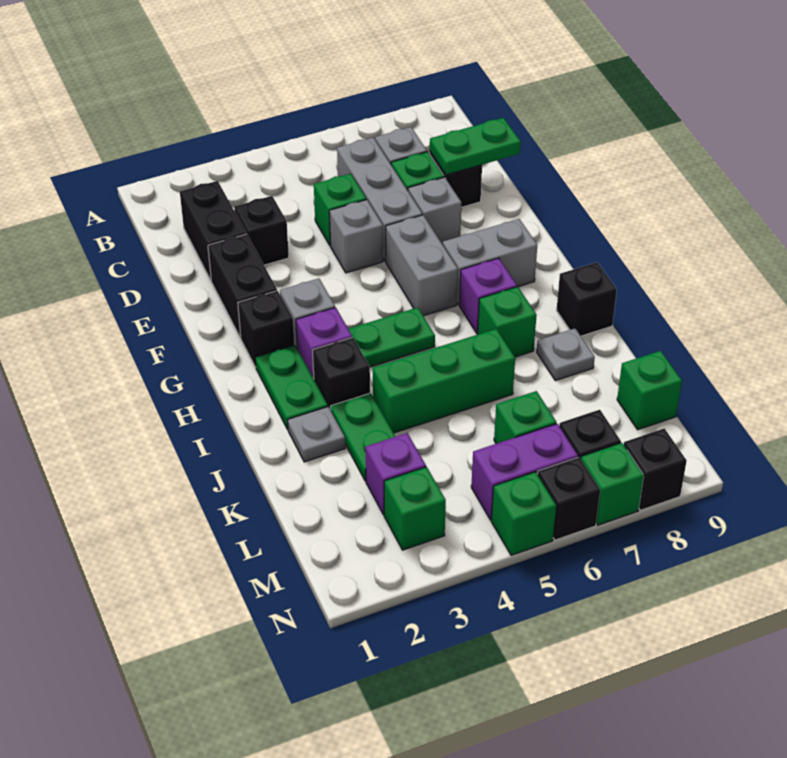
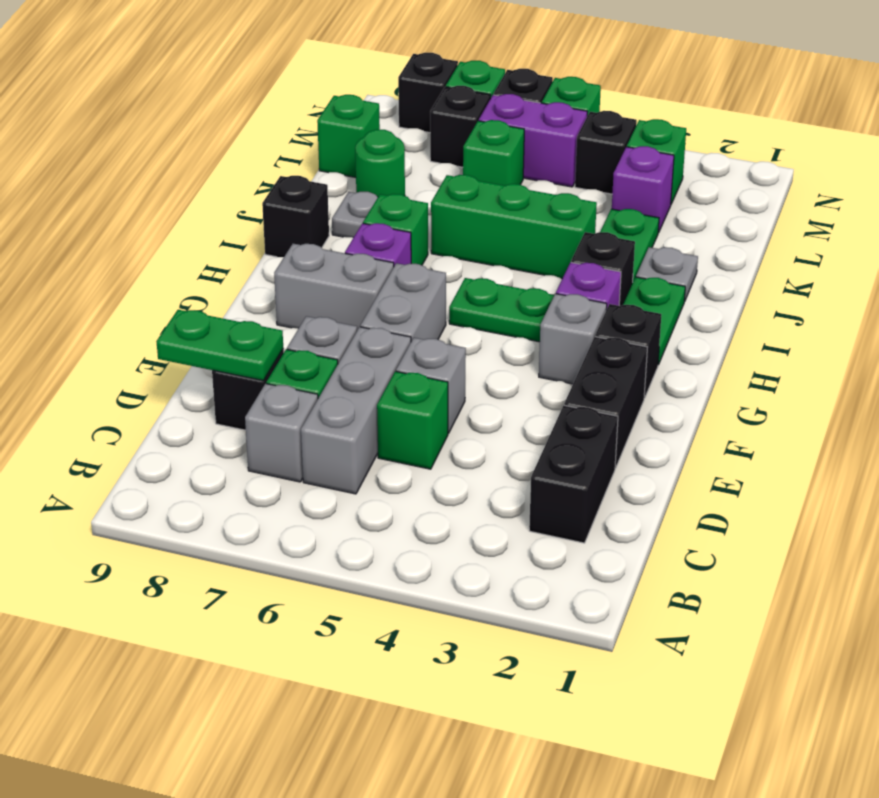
black 1x1 brick [234,196,289,265] -> black 1x1 brick moved to [575,111,637,194]
none -> green 1x1 round brick [355,129,405,197]

